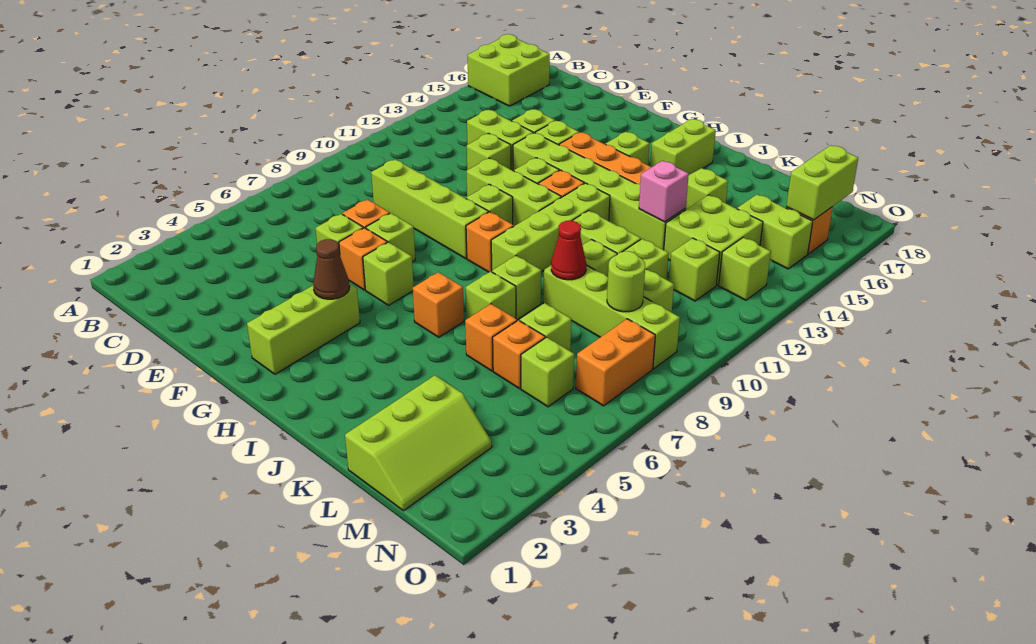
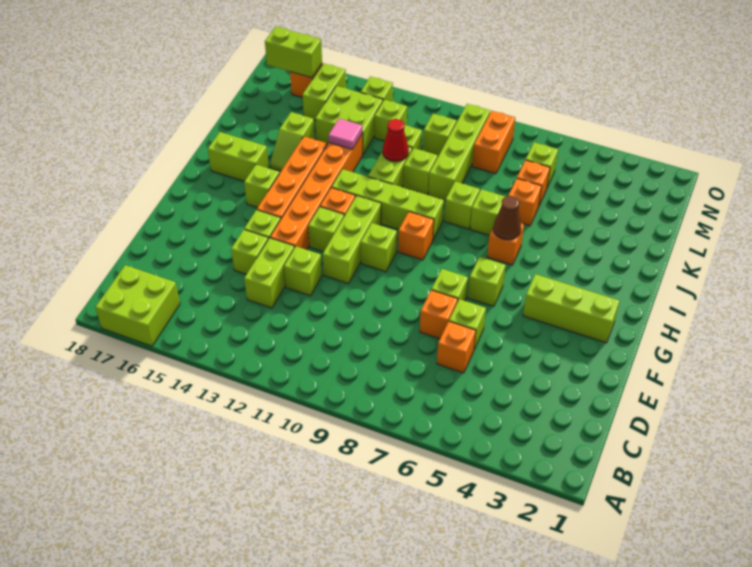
lime 1x4 brick [371,159,489,258] -> none
orange 1x1 brick [339,228,387,290] -> orange 1x1 brick moved to [437,322,476,373]
lime 1x6 brick [513,133,686,250] -> orange 1x6 brick [270,133,363,250]
brown 1x1 cone [313,239,350,299] -> brown 1x1 cone moved to [493,196,521,240]
red 1x1 cone [551,221,586,280] -> red 1x1 cone moved to [383,119,409,162]
pink 1x1 brick [639,161,689,222] -> pink 1x1 tile [329,118,363,149]
lime 2x3 slope [345,375,492,511] -> none
lime 1x1 brick [520,303,571,351] -> none
lime 1x1 round brick [607,251,645,312] -> none
orange 1x2 brick [576,319,655,406] -> orange 1x2 brick turned to [472,111,515,174]

